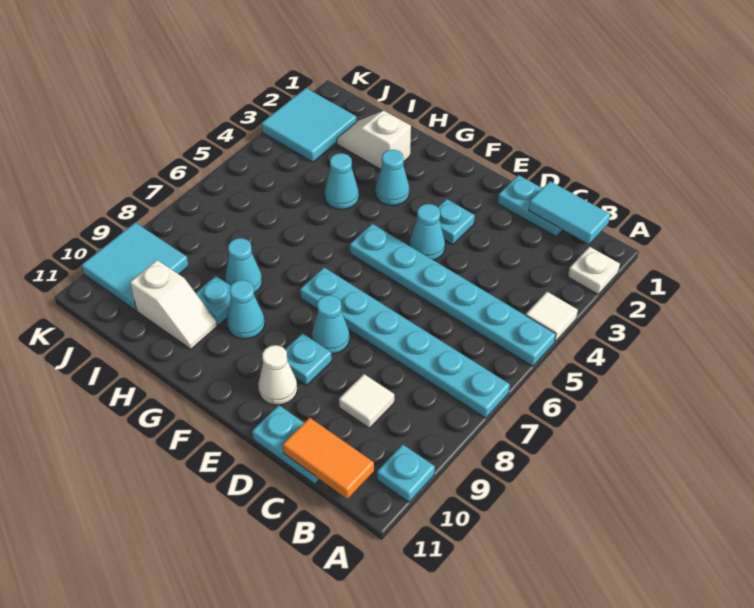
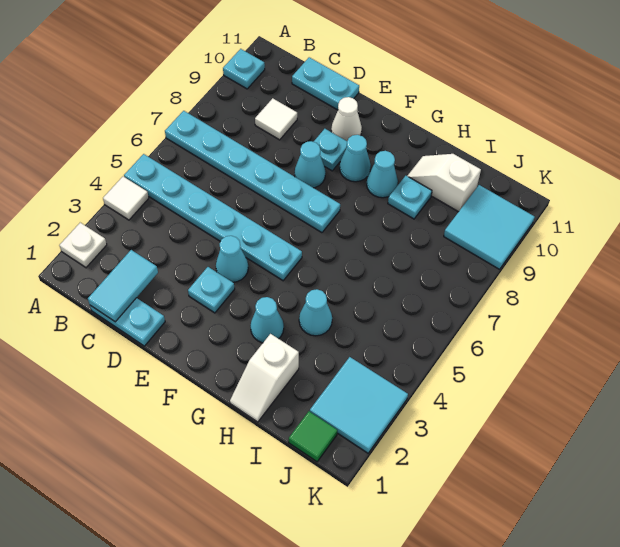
cyan 1x2 tile [529,181,610,244] -> cyan 1x2 tile turned to [88,250,158,322]
orange 1x2 tile [283,418,374,499] -> none
white 1x2 slope [337,111,411,169] -> white 1x2 slope turned to [230,334,299,422]
cyan 1x1 cone [225,238,262,293] -> cyan 1x1 cone moved to [340,135,371,182]
none -> green 1x1 tile [289,411,337,462]

